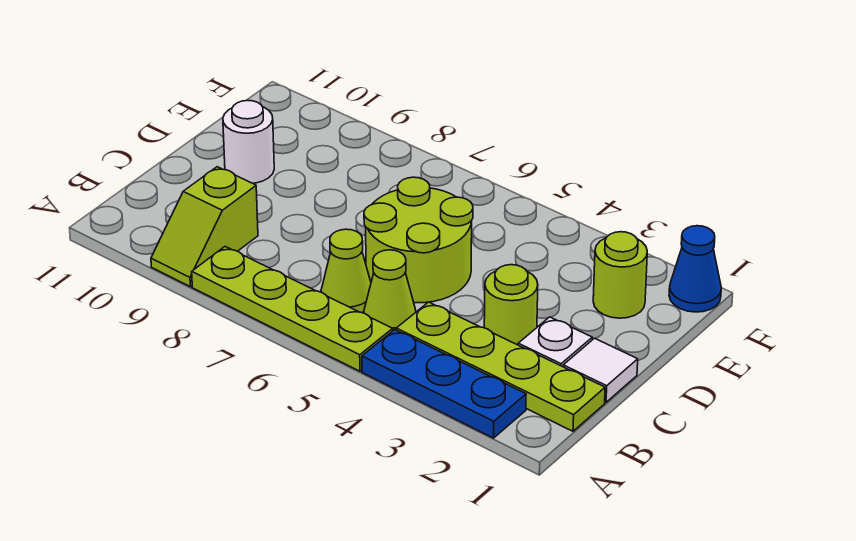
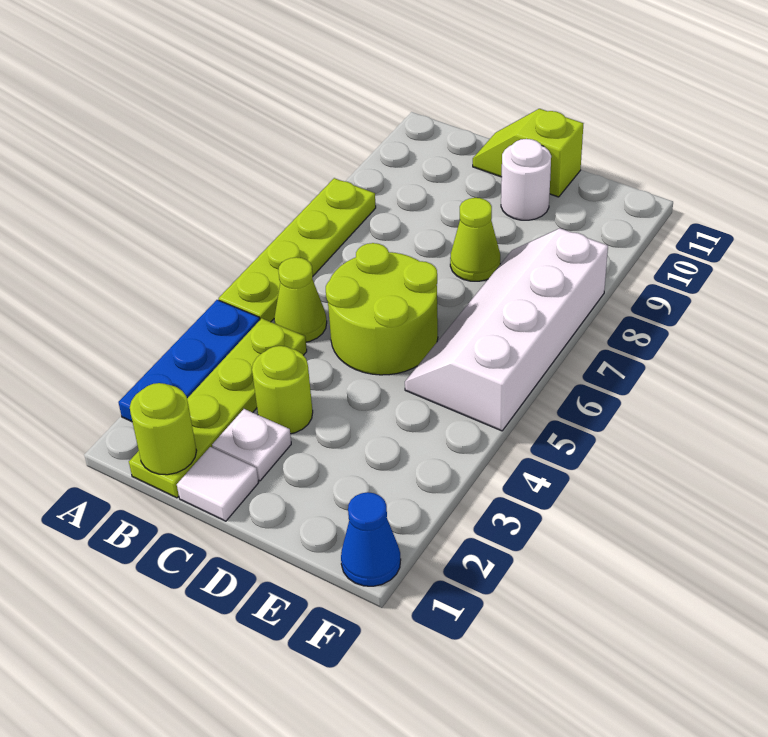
lime 1x2 slope [151,167,258,287] -> lime 1x2 slope moved to [473,109,583,197]
lime 1x1 cone [321,229,371,313] -> lime 1x1 cone moved to [450,198,500,281]
lime 1x1 round brick [593,232,647,318] -> lime 1x1 round brick moved to [130,383,197,475]
none -> white 2x4 slope [405,228,608,431]

